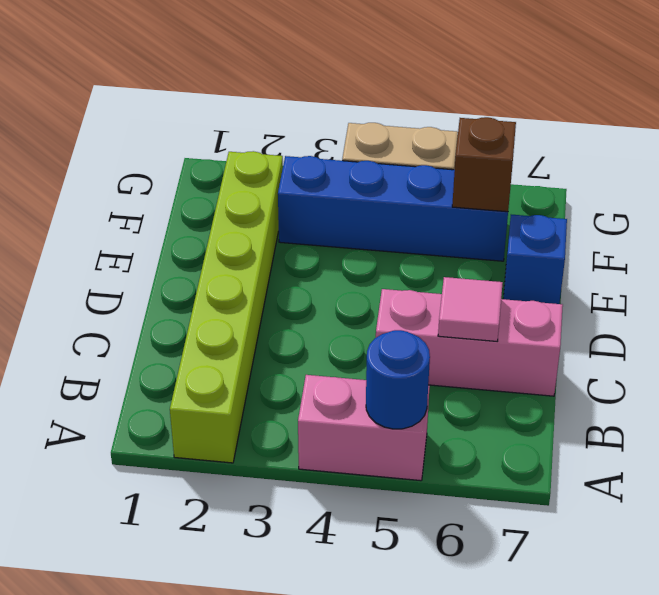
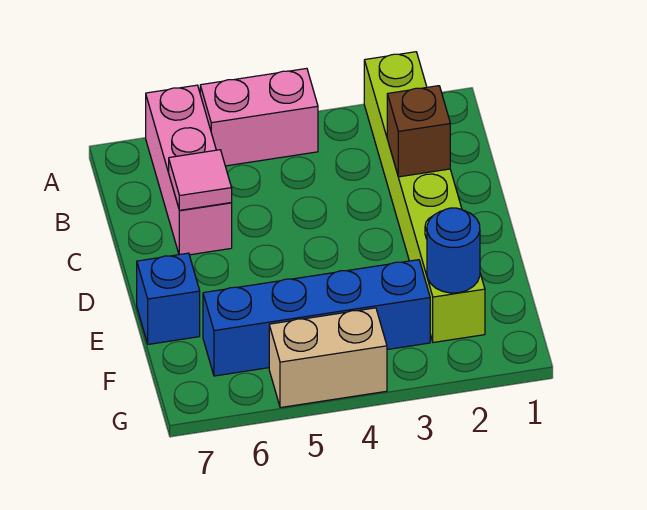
blue 1x1 round brick [366,330,430,429] -> blue 1x1 round brick moved to [427,208,480,293]
pink 1x3 brick [376,289,563,396] -> pink 1x3 brick turned to [146,85,232,255]
brown 1x1 brick [452,117,516,212] -> brown 1x1 brick moved to [387,86,450,177]

